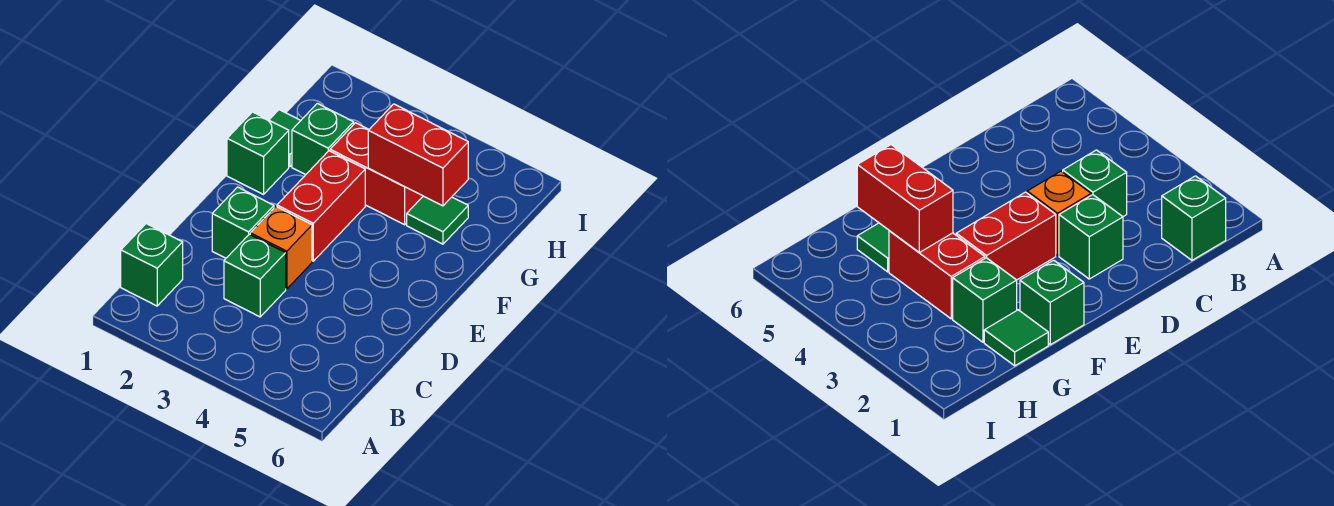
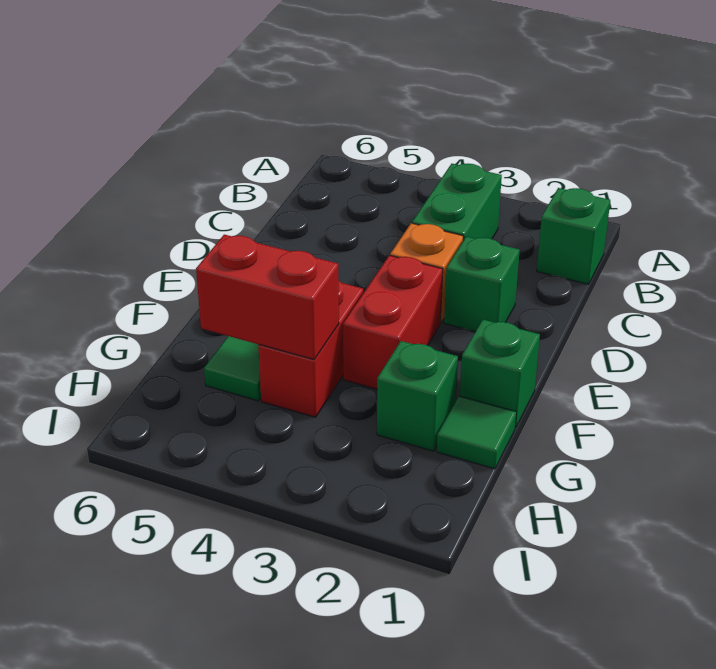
green 1x1 brick [224,234,286,317] -> green 1x2 brick [412,164,502,240]
red 1x2 brick [330,123,423,225] -> red 1x2 brick turned to [258,280,363,417]

